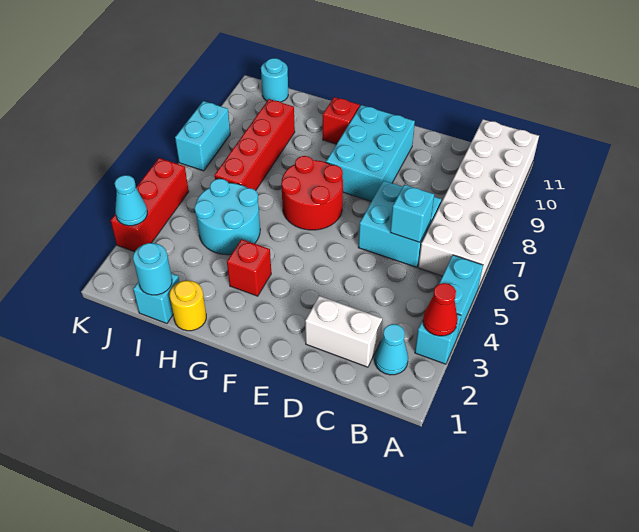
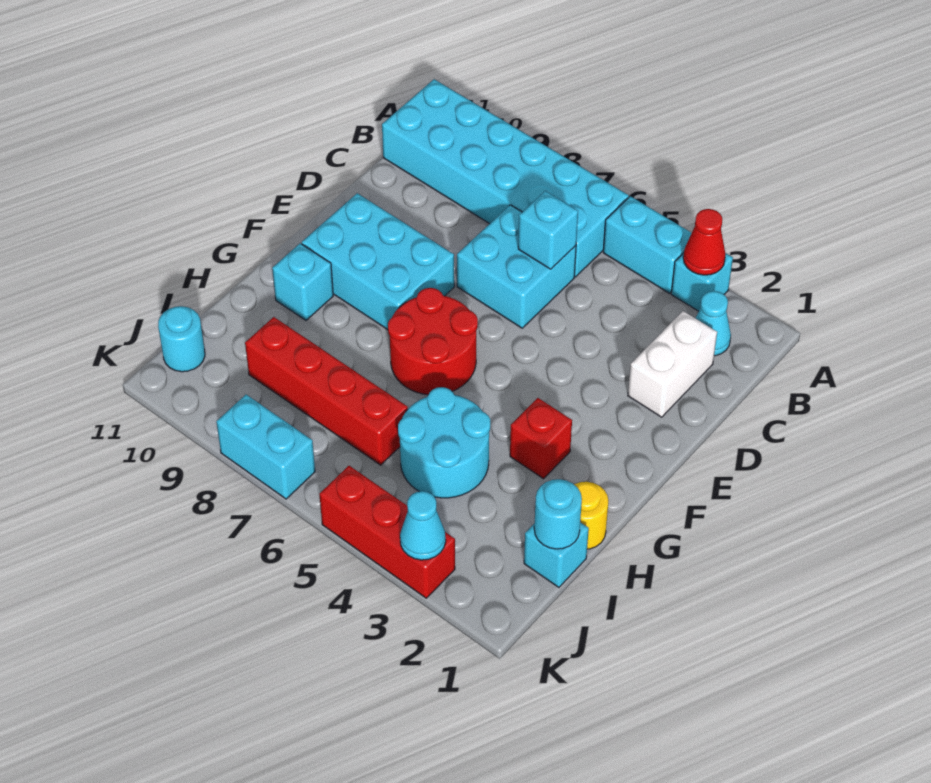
white 2x6 brick [418,119,539,286] -> cyan 2x6 brick [382,79,629,277]
red 1x1 brick [323,97,360,144] -> cyan 1x1 brick [272,243,333,320]

